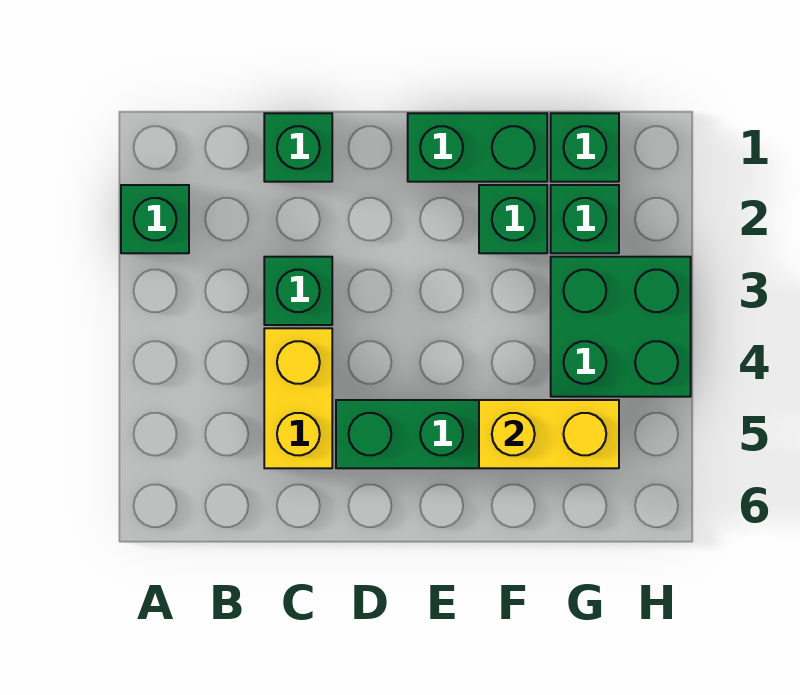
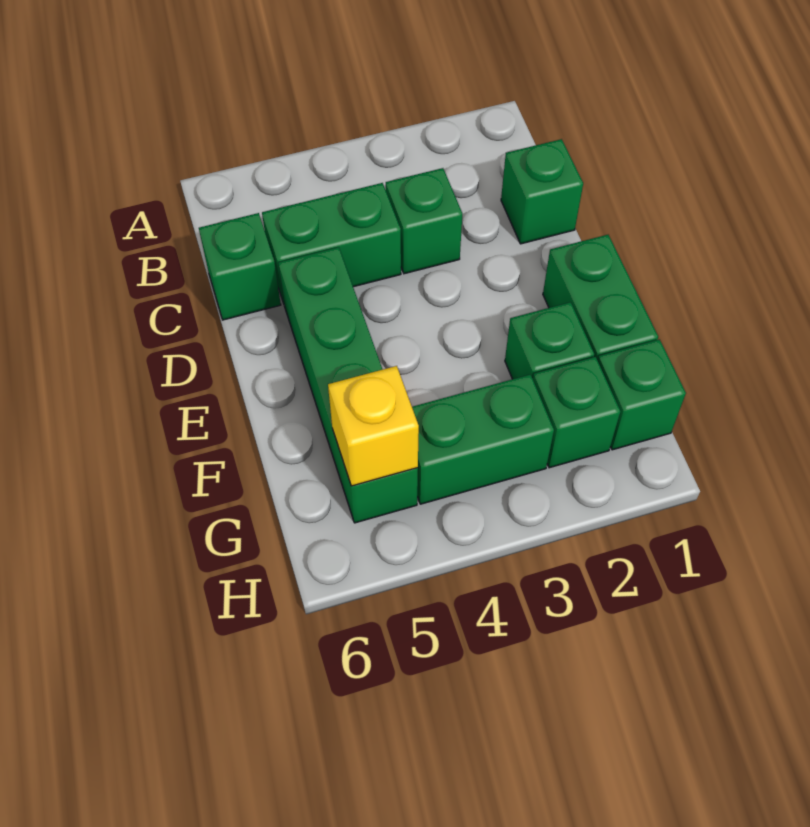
green 1x1 brick [121,185,189,253] -> green 1x1 brick moved to [199,213,281,320]
yellow 1x2 brick [264,328,332,468] -> green 1x2 brick [262,183,401,303]
yellow 1x2 brick [479,400,619,468] -> yellow 1x1 brick [328,366,419,486]
green 2x2 brick [551,257,691,397] -> green 1x2 brick [412,375,554,504]

